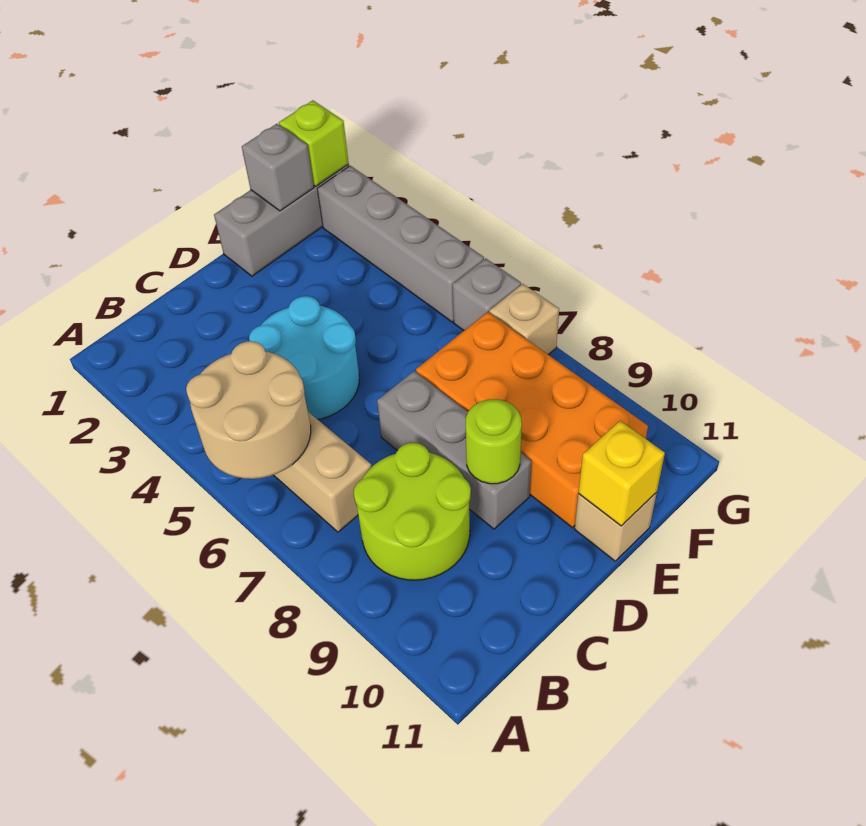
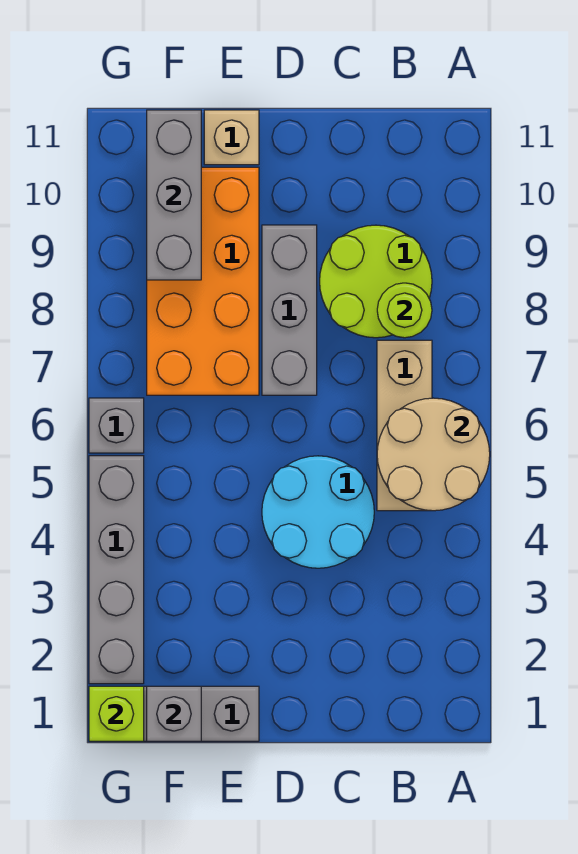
lime 1x1 round brick [466,399,522,484] -> lime 1x1 round brick moved to [377,283,432,338]
yellow 1x1 brick [579,421,665,526] -> none
none -> grey 1x3 brick [147,110,201,280]
tan 1x1 brick [489,284,559,355] -> none

